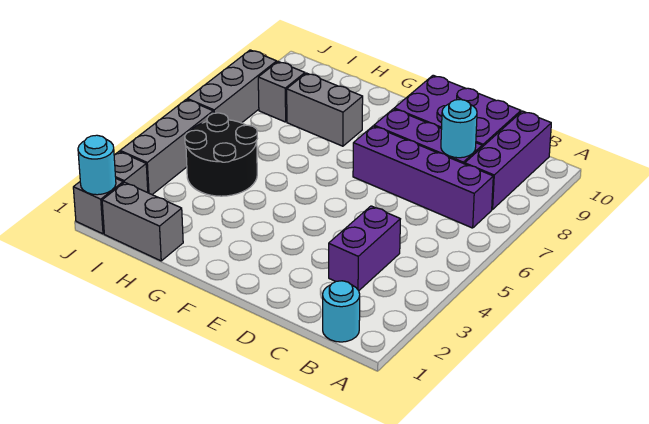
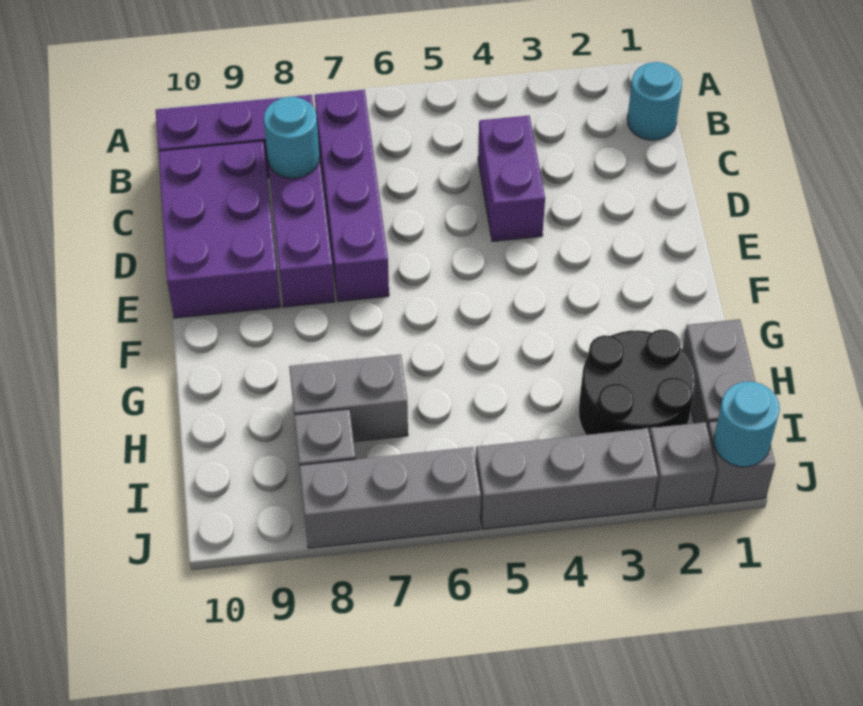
purple 1x2 brick [329,206,400,291] -> purple 1x2 brick turned to [478,116,545,242]
grey 1x2 brick [287,73,363,146] -> grey 1x2 brick turned to [289,354,408,442]
black 2x2 round brick [185,113,257,196] -> black 2x2 round brick moved to [579,330,696,435]

